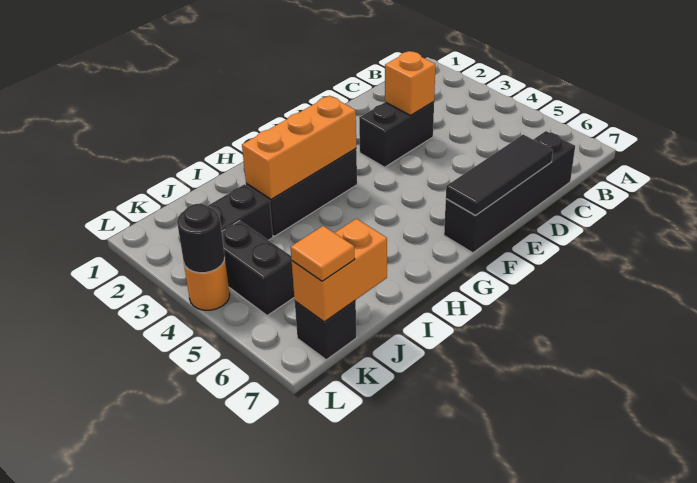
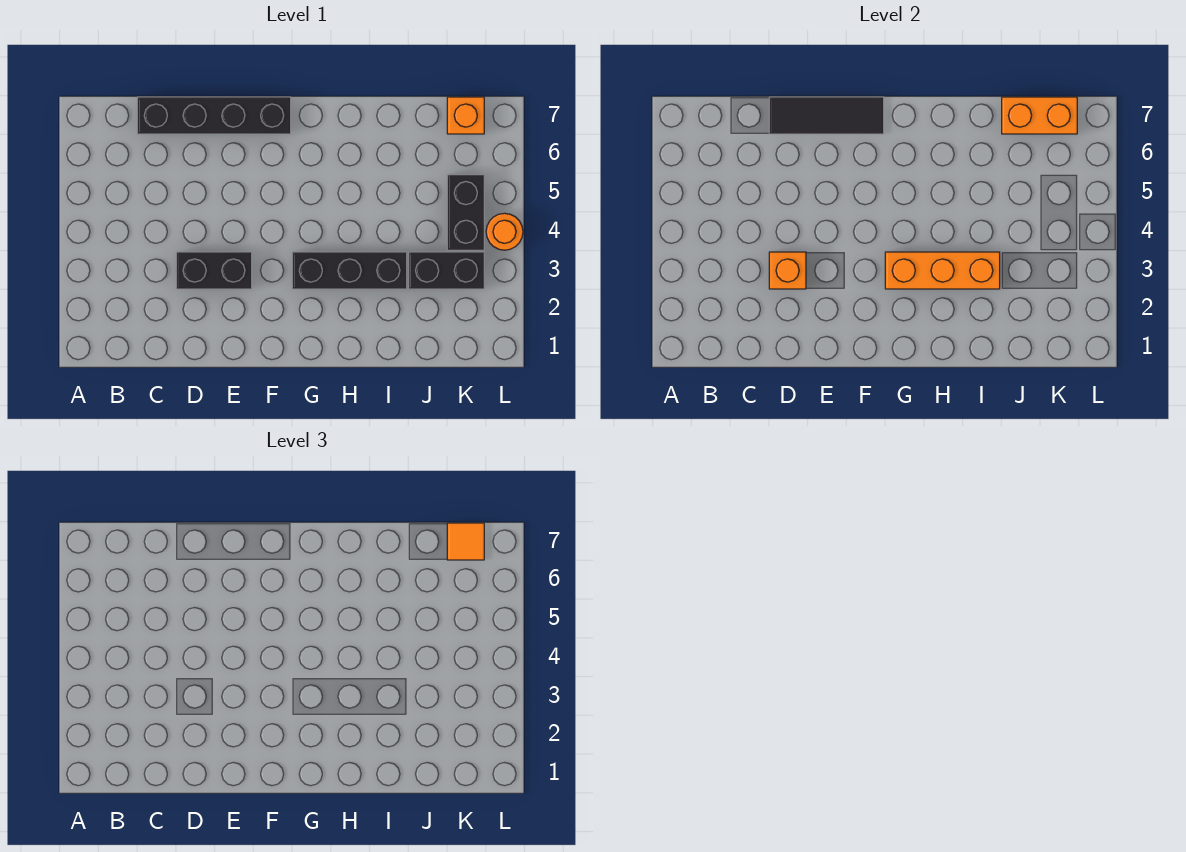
black 1x1 brick [295,301,357,360] -> orange 1x1 brick [447,97,484,134]
black 1x1 round brick [177,204,225,273] -> none

